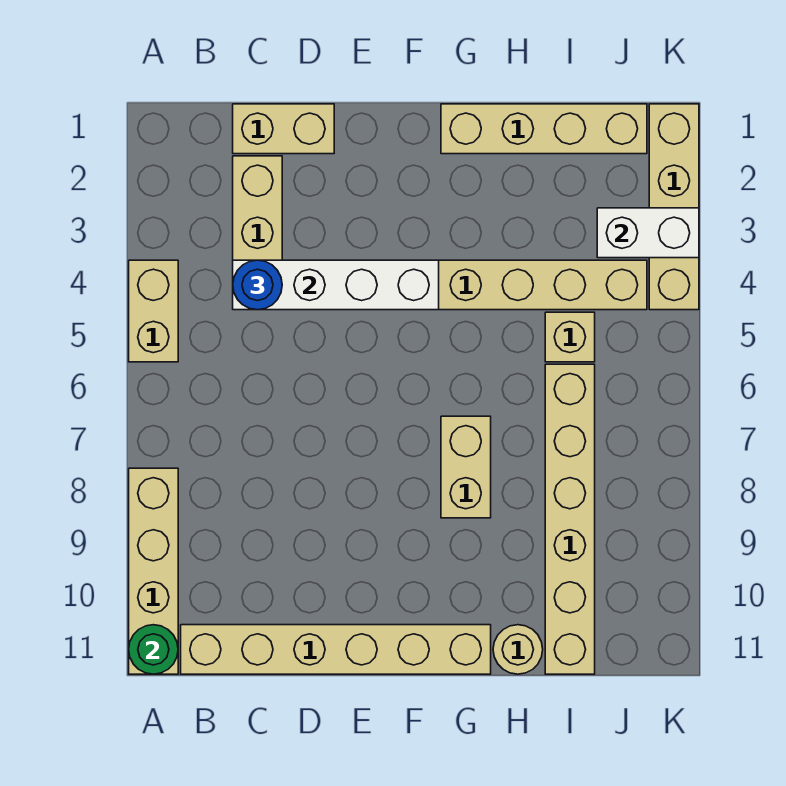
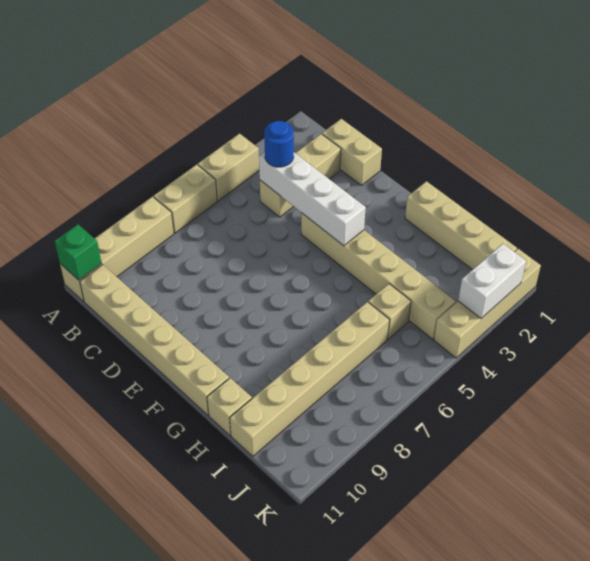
green 1x1 round brick [129,625,178,674] -> green 1x1 brick [55,224,102,280]
tan 1x2 brick [441,416,491,518] -> tan 1x2 brick moved to [154,165,217,233]
tan 1x1 round brick [493,625,543,674] -> tan 1x1 brick [207,378,252,436]
white 1x2 brick [597,208,699,258] -> white 1x2 brick turned to [458,244,526,318]

